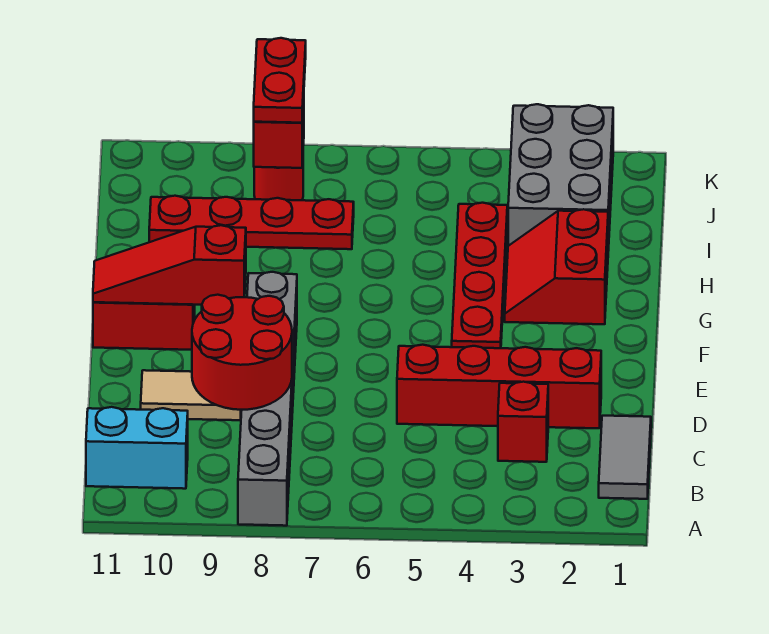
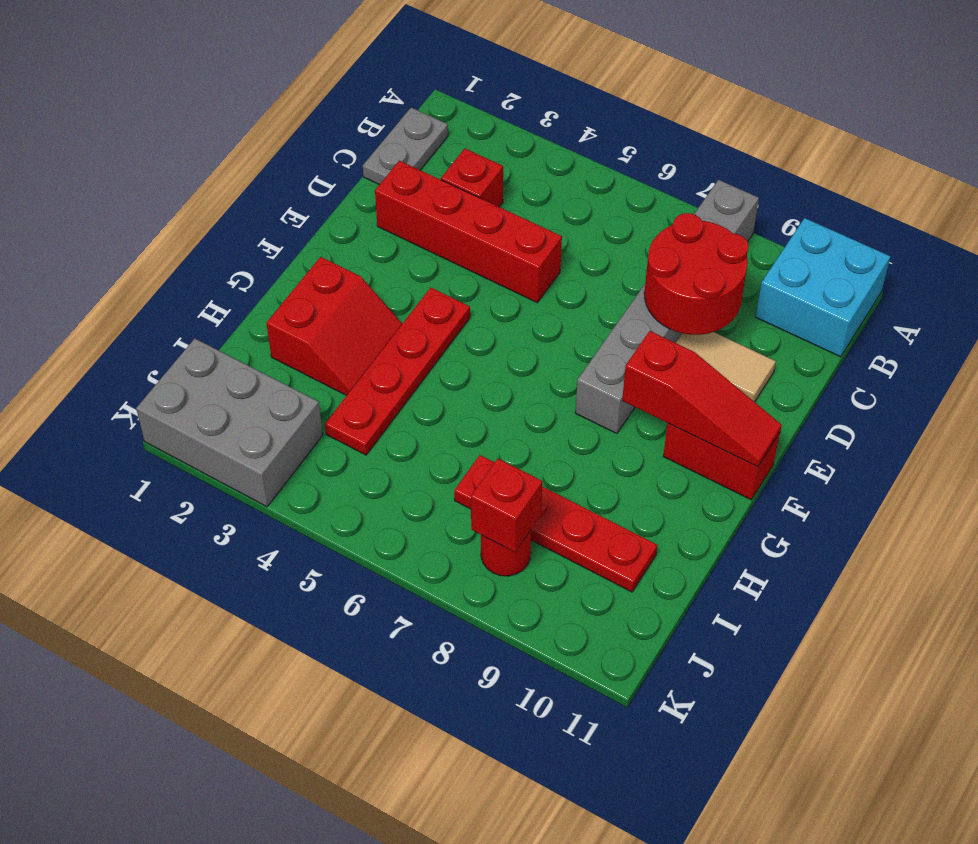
grey 1x2 tile [599,416,651,499] -> grey 1x2 plate [363,107,448,185]
cyan 1x2 brick [86,407,188,489] -> cyan 2x2 brick [756,218,890,357]
grey 2x3 brick [508,104,613,251] -> grey 2x3 brick turned to [136,339,323,507]
red 1x2 plate [254,38,306,123] -> none

